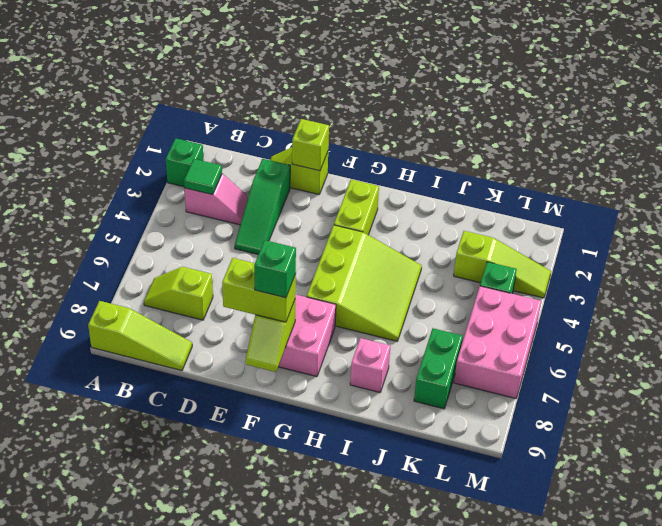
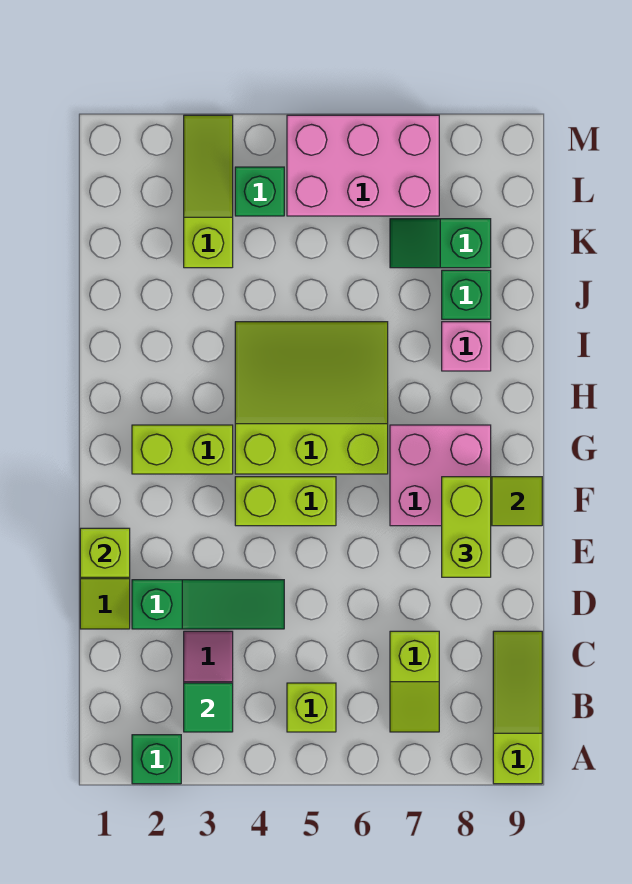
none -> lime 1x1 brick [287,683,336,732]
none -> lime 1x2 brick [235,477,336,526]
green 1x1 brick [254,240,296,298] -> green 1x1 brick moved to [442,270,491,319]
green 1x2 brick [414,328,463,409] -> green 1x2 slope [390,219,491,268]

